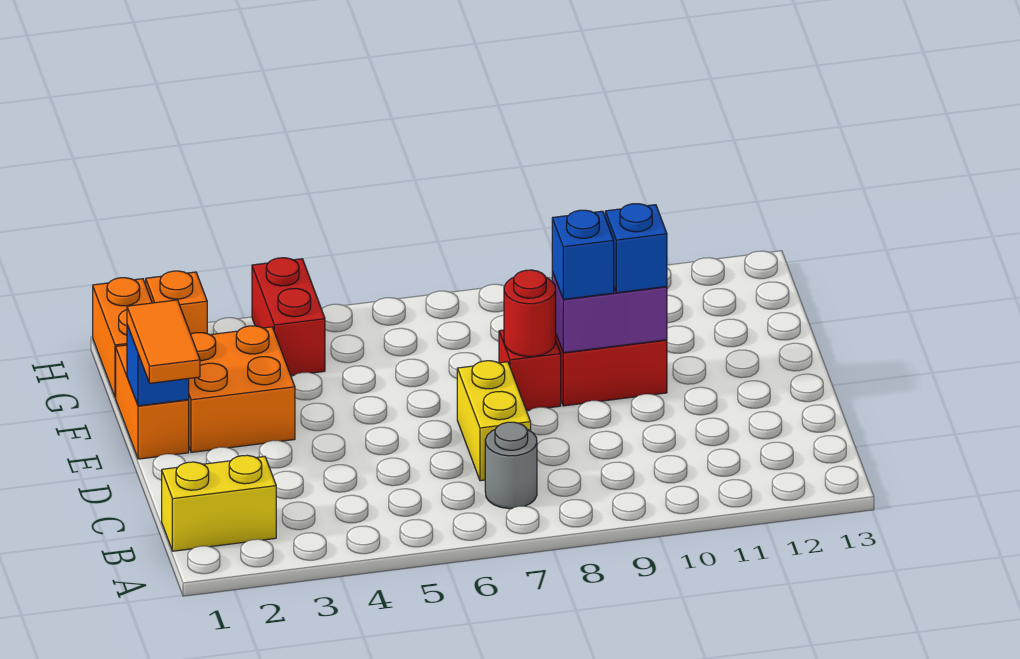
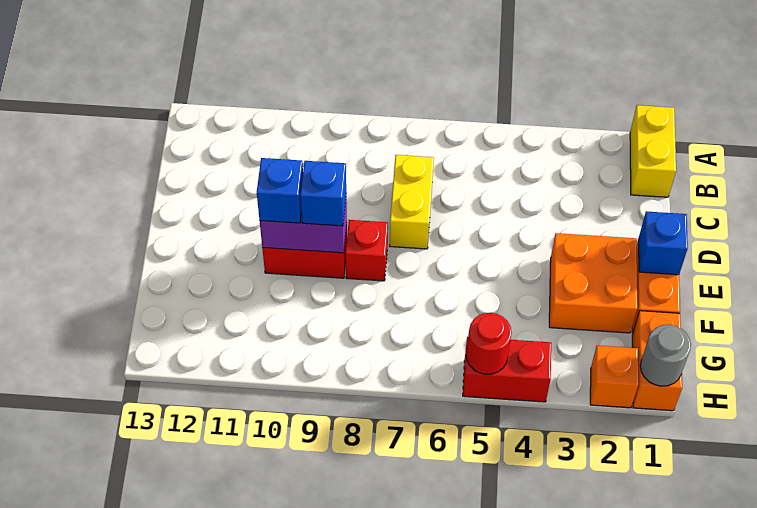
yellow 1x2 brick [162,455,276,551] -> yellow 1x2 brick turned to [630,105,676,197]
grey 1x1 round brick [485,422,537,509] -> grey 1x1 round brick moved to [640,325,691,386]
orange 1x2 tile [127,300,200,383] -> none
red 1x1 round brick [504,270,556,356] -> red 1x1 round brick moved to [466,313,512,374]
red 1x2 brick [252,258,325,376] -> red 1x2 brick turned to [463,337,551,402]

